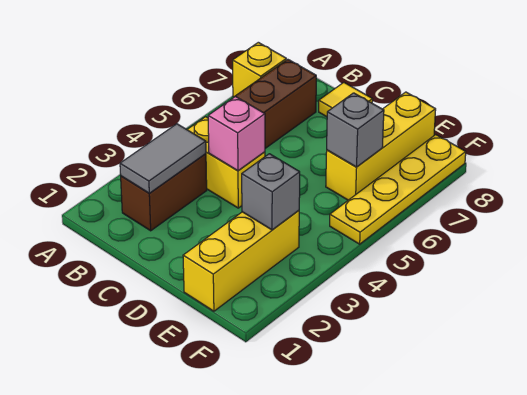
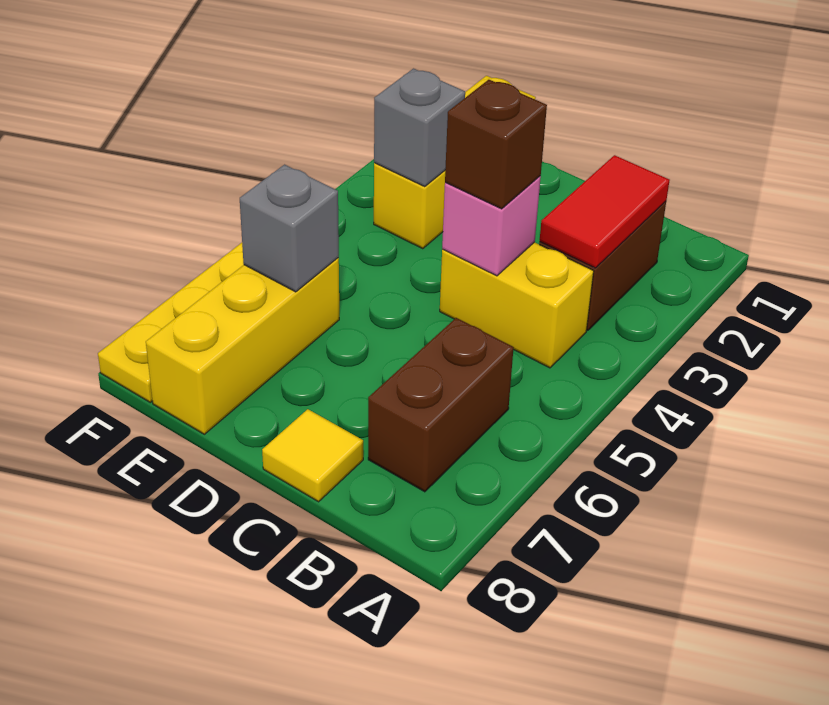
yellow 1x1 brick [233,42,286,97] -> none
grey 1x2 tile [120,124,206,193] -> red 1x2 tile [540,155,670,268]
none -> brown 1x1 brick [445,80,547,209]

